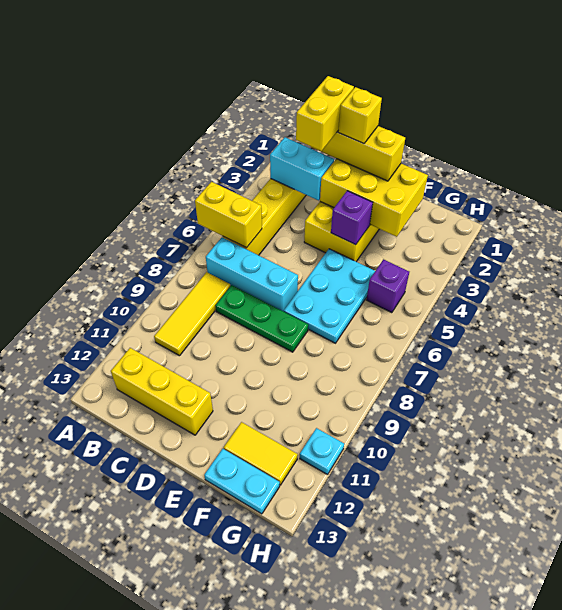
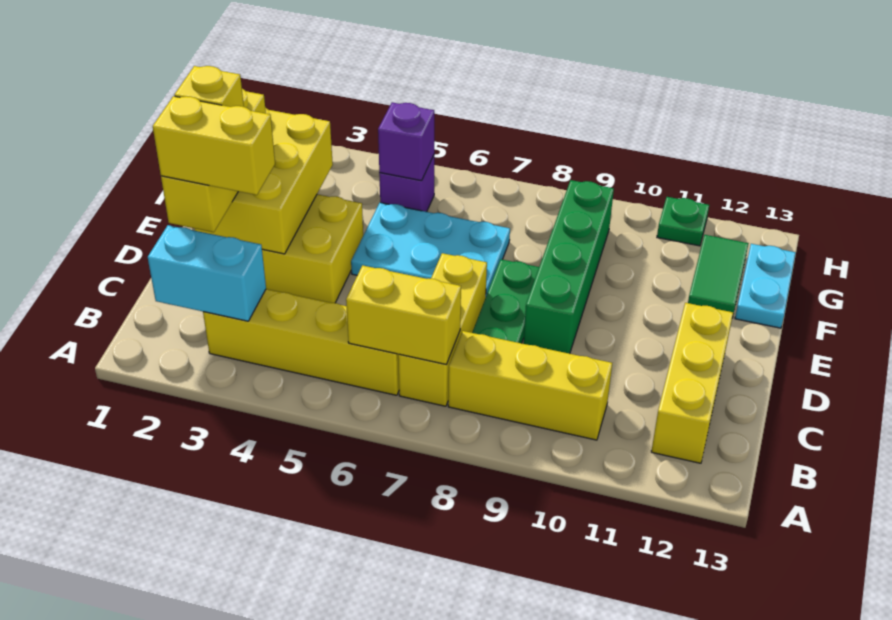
yellow 1x2 brick [195,182,262,248] -> yellow 1x2 brick turned to [346,265,461,364]
cyan 1x2 brick [270,137,334,201] -> cyan 1x2 brick turned to [148,225,266,321]
cyan 1x3 brick [206,237,298,311] -> yellow 1x3 brick [398,253,487,406]
yellow 1x3 tile [154,272,230,356] -> yellow 1x3 brick [448,331,612,440]
none -> green 1x4 brick [523,180,614,354]
purple 1x1 brick [331,191,373,245] -> purple 1x1 brick moved to [378,102,434,181]
yellow 1x2 tile [224,422,298,485] -> green 1x2 tile [688,235,749,318]
cyan 1x1 plate [300,428,344,475] -> green 1x1 plate [657,197,709,246]

